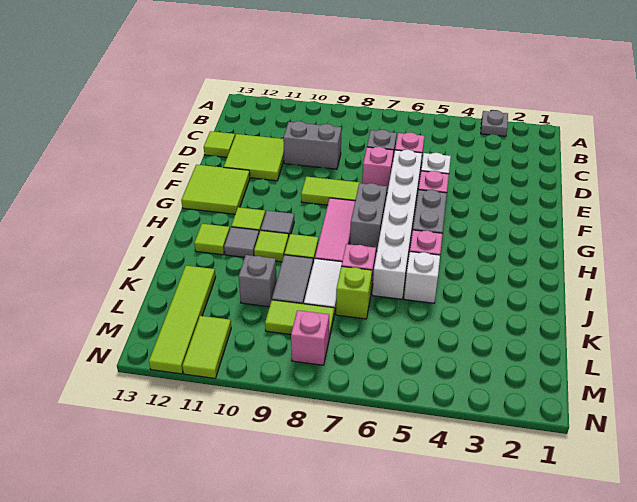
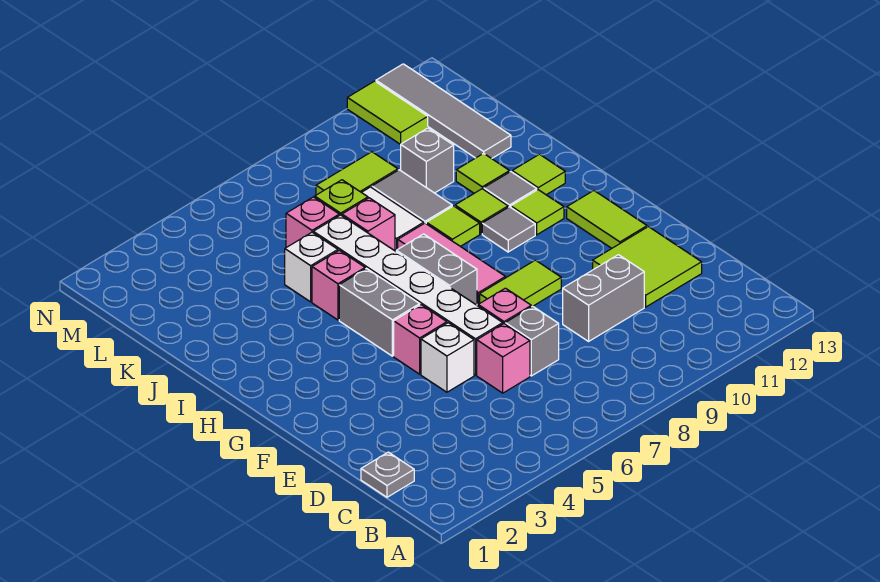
grey 1x1 plate [481,110,508,136] -> grey 1x1 plate moved to [361,452,414,497]
lime 1x1 tile [204,131,235,157] -> lime 1x1 tile moved to [456,153,510,193]
lime 2x2 tile [181,165,250,214] -> lime 1x2 tile [567,191,647,248]
lime 1x4 tile [149,266,216,374] -> grey 1x4 tile [376,64,511,159]
pink 1x1 brick [291,310,329,365] -> pink 1x1 brick moved to [286,197,339,248]

